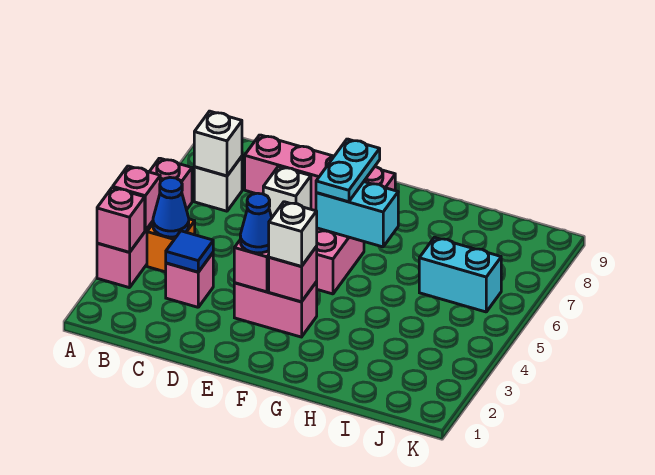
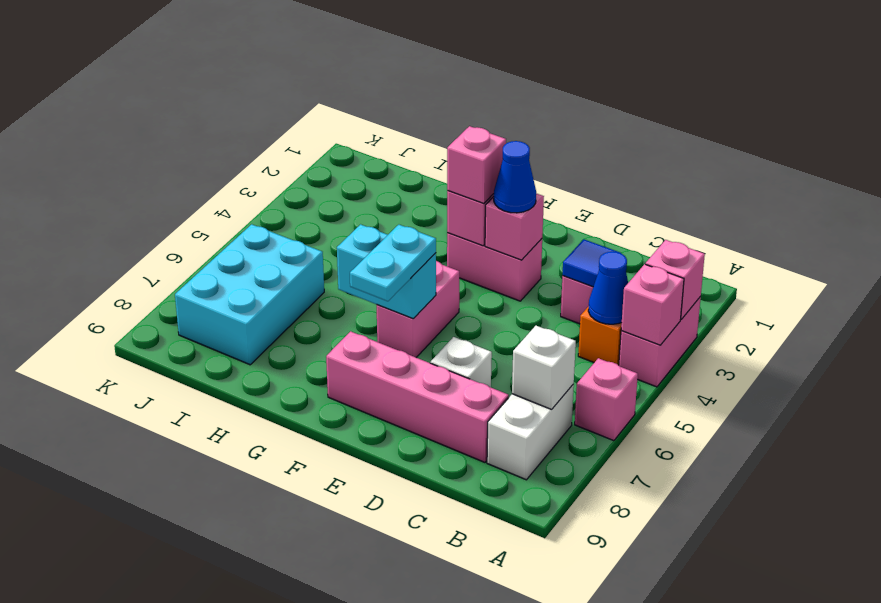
white 1x1 brick [194,157,242,211] -> white 1x2 brick [487,384,574,480]
white 1x1 brick [269,202,317,267] -> pink 1x1 brick [447,126,506,203]
cyan 1x2 brick [419,237,501,312] -> cyan 2x3 brick [175,224,324,365]

